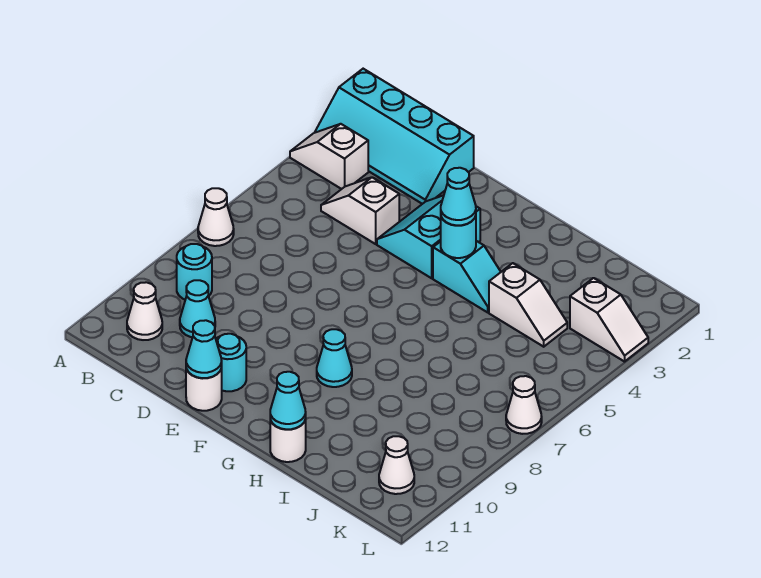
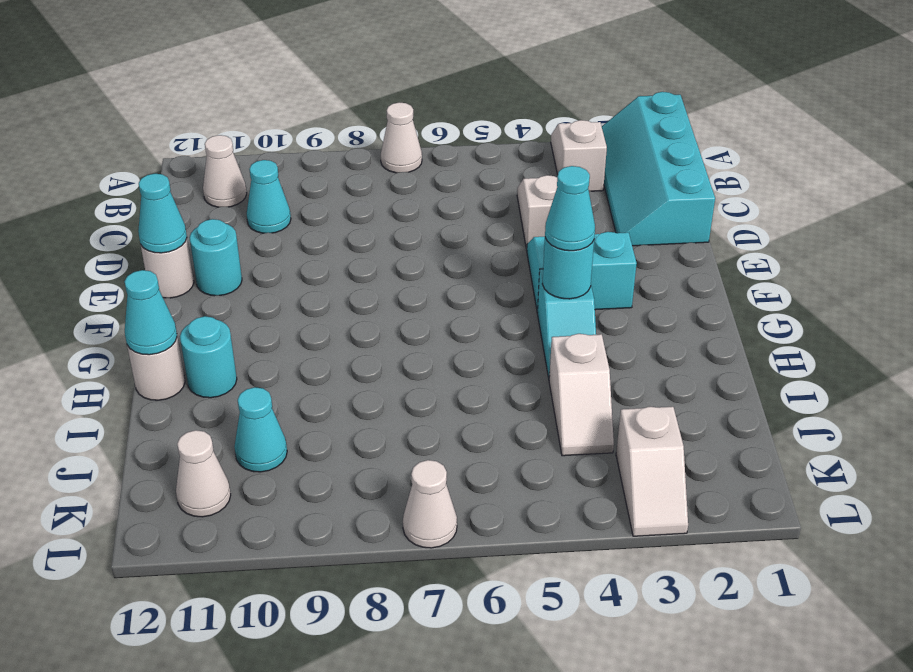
cyan 1x1 round brick [177,244,212,299] -> cyan 1x1 round brick moved to [180,316,237,398]
cyan 1x1 cone [317,329,352,387] -> cyan 1x1 cone moved to [234,387,287,472]

